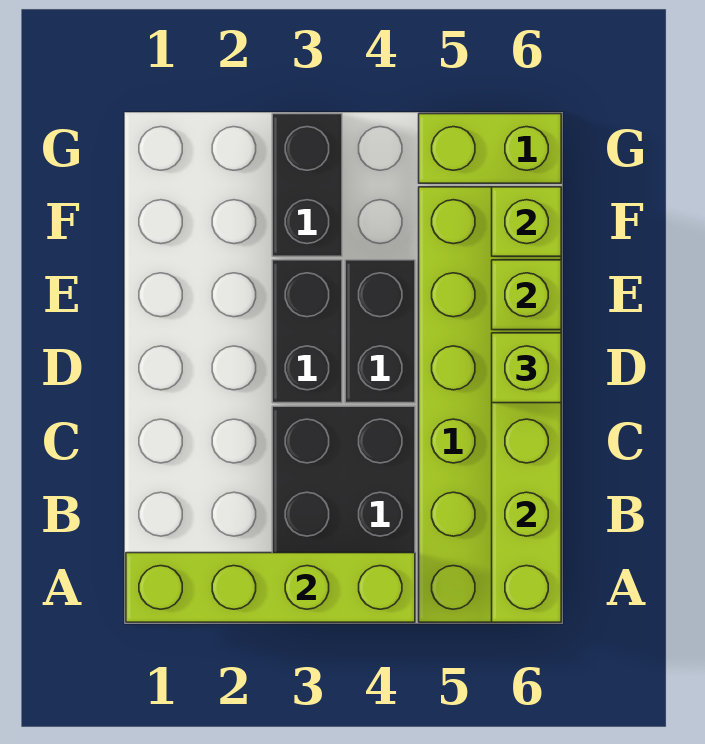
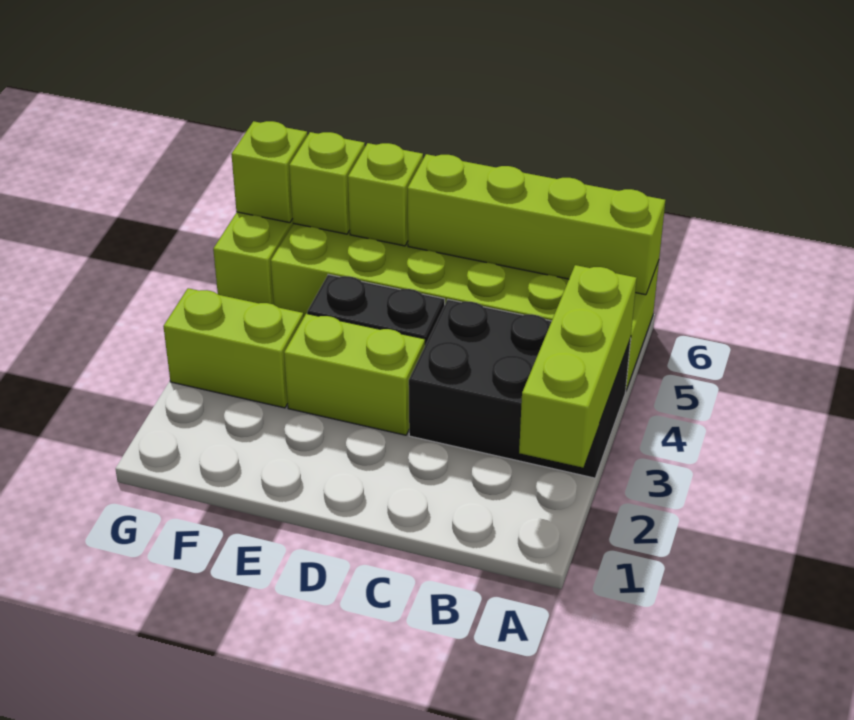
lime 1x4 brick [126,553,415,622] -> lime 1x3 brick [519,265,637,467]
black 1x2 brick [272,260,342,403] -> lime 1x2 brick [284,314,425,435]
lime 1x1 brick [492,333,561,403] -> lime 1x1 brick moved to [231,121,307,223]
black 1x2 brick [272,114,342,256] -> lime 1x2 brick [163,288,303,408]

